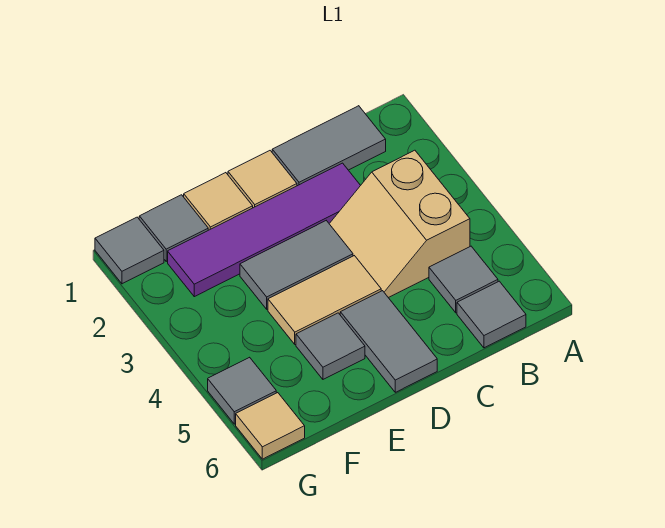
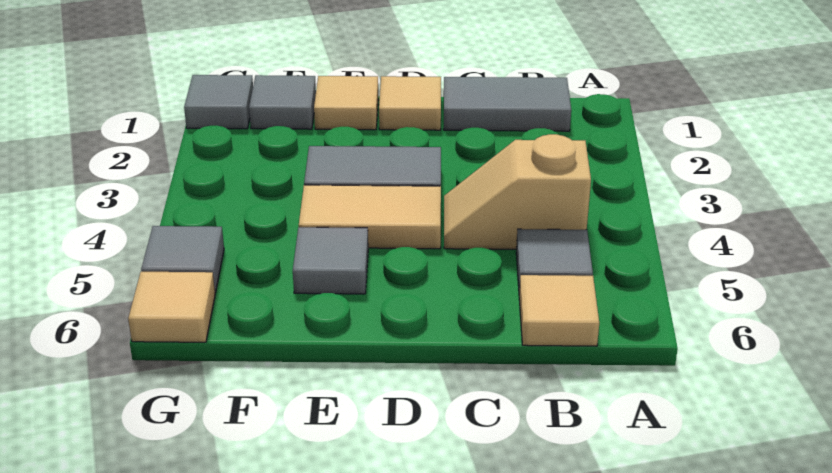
tan 2x2 slope [329,150,470,298] -> tan 1x2 slope [444,134,591,249]
grey 1x1 tile [457,281,526,348] -> tan 1x1 tile [519,275,599,346]
purple 1x4 tile [168,163,361,297] -> none
grey 1x2 tile [340,291,437,392] -> none

